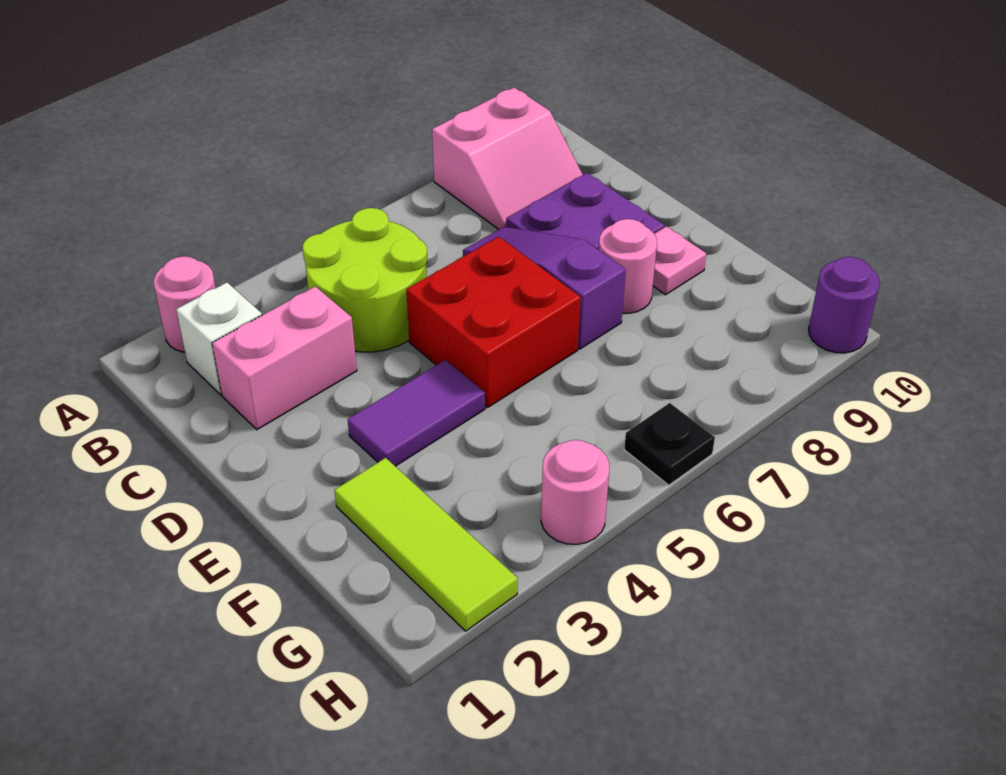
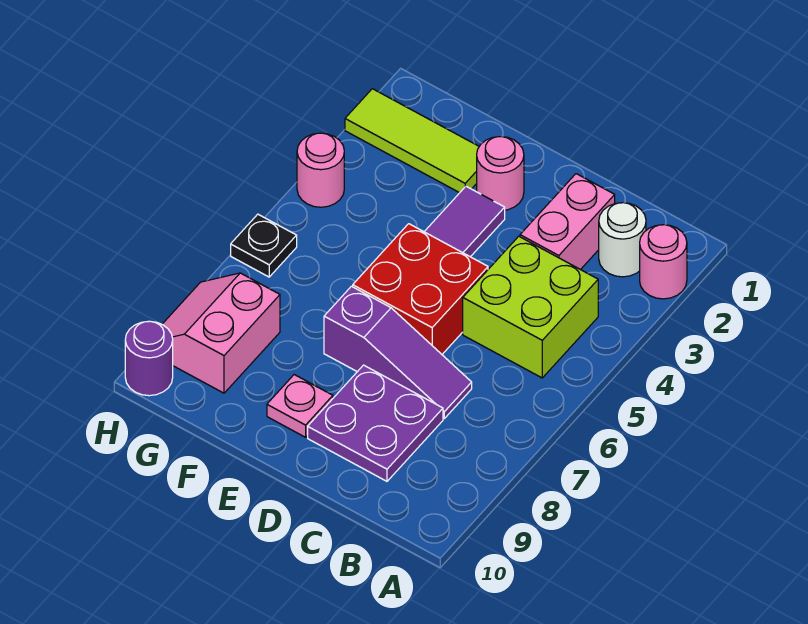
pink 2x2 slope [432,88,583,230] -> pink 2x2 slope moved to [162,273,280,393]
white 1x1 brick [176,283,262,395] -> white 1x1 round brick [599,203,646,277]
lime 2x2 round brick [303,208,427,352] -> lime 2x2 brick [463,236,598,378]
pink 1x1 round brick [599,219,657,313] -> pink 1x1 round brick moved to [477,137,524,210]

